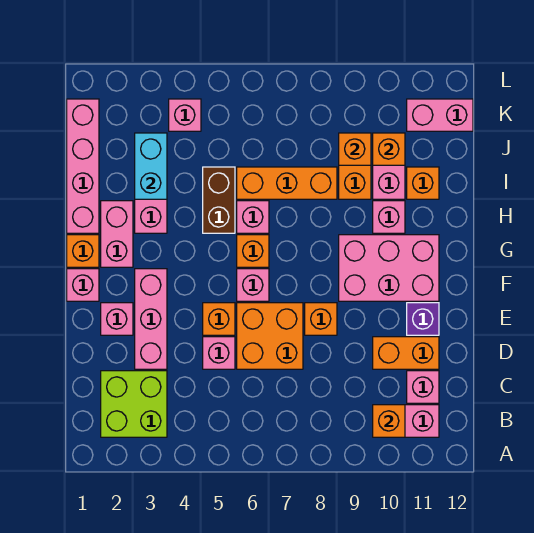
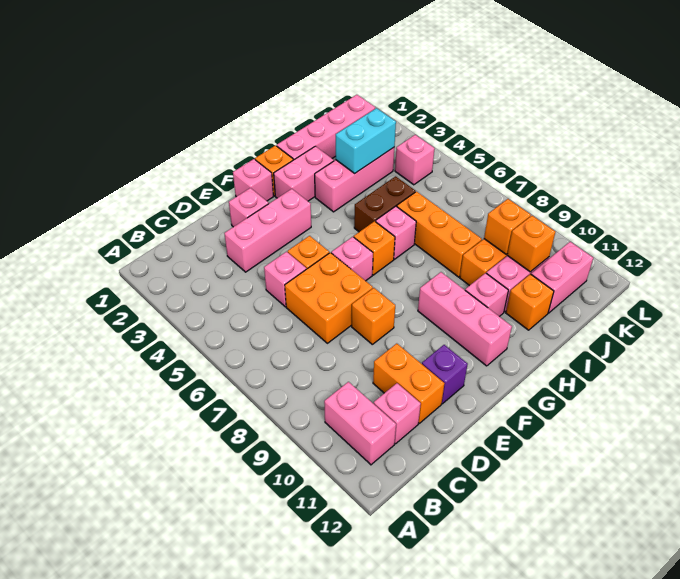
lime 2x2 brick [101,371,167,437] -> none
orange 1x1 brick [373,405,405,437] -> none
pink 2x3 brick [339,235,439,301] -> pink 1x3 brick [418,272,512,366]
pink 1x2 brick [407,99,473,131] -> pink 1x2 brick turned to [531,242,593,313]

